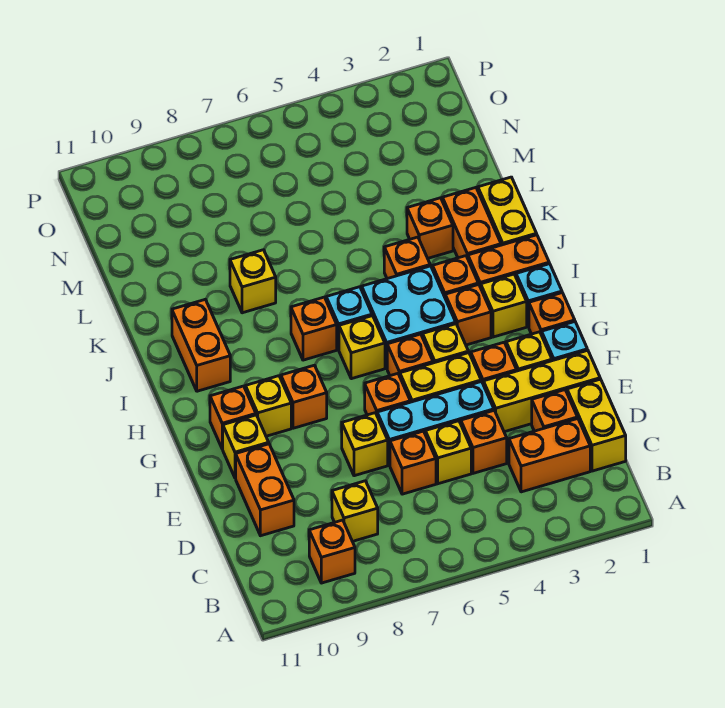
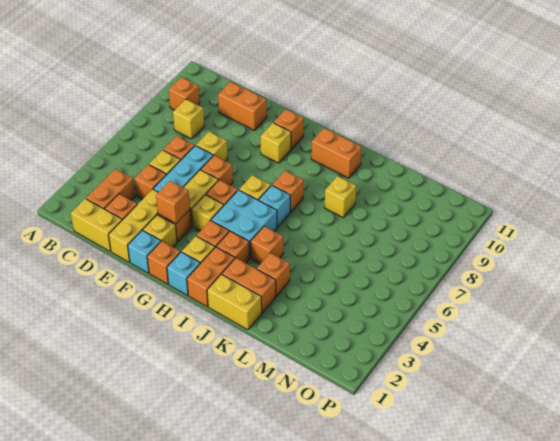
yellow 1x1 brick [223,415,269,478] -> none
orange 1x1 brick [281,365,327,428] -> orange 1x1 brick moved to [156,181,190,224]

